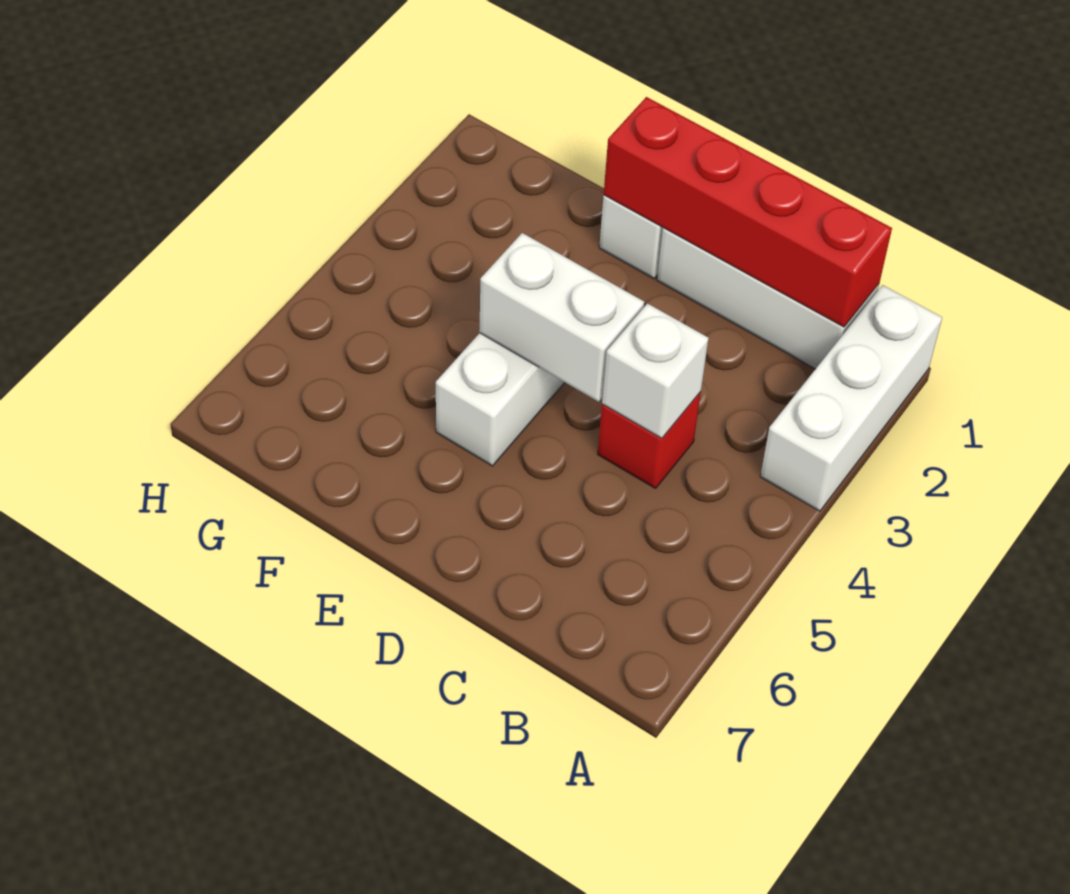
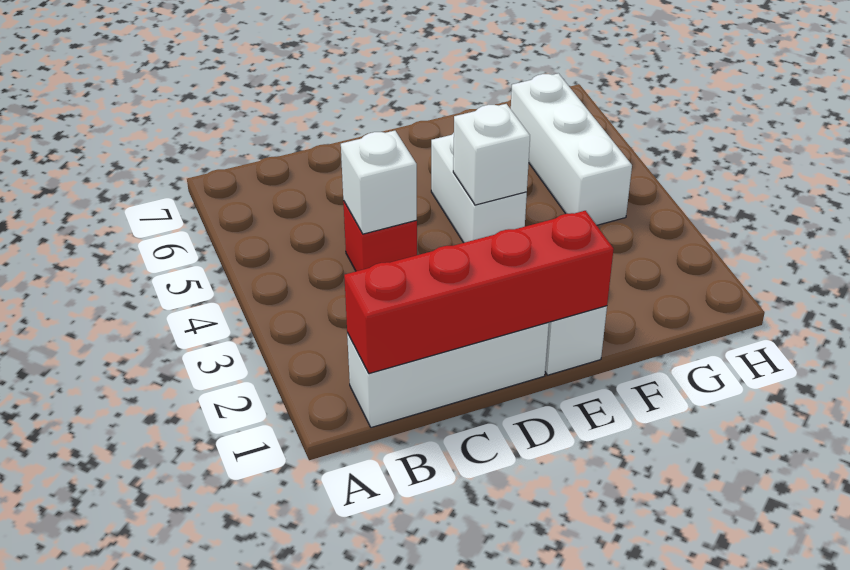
white 1x3 brick [760,285,942,511] -> white 1x3 brick moved to [511,73,632,225]
white 1x2 brick [479,233,644,402] -> white 1x1 brick [453,104,530,205]

